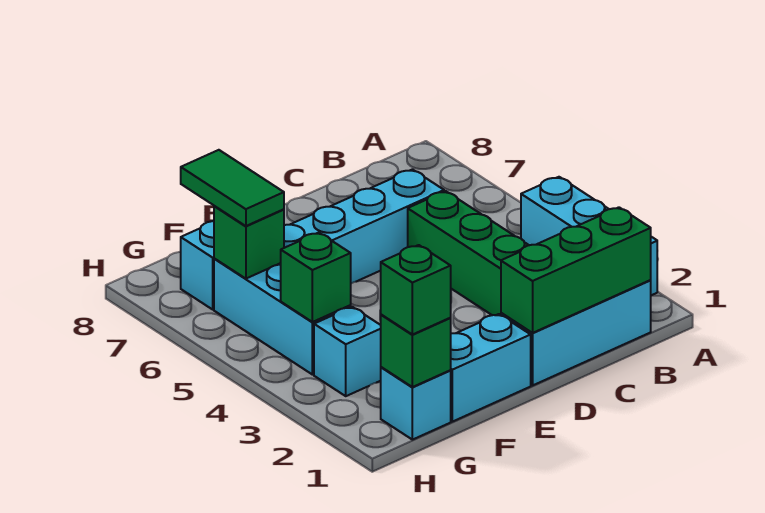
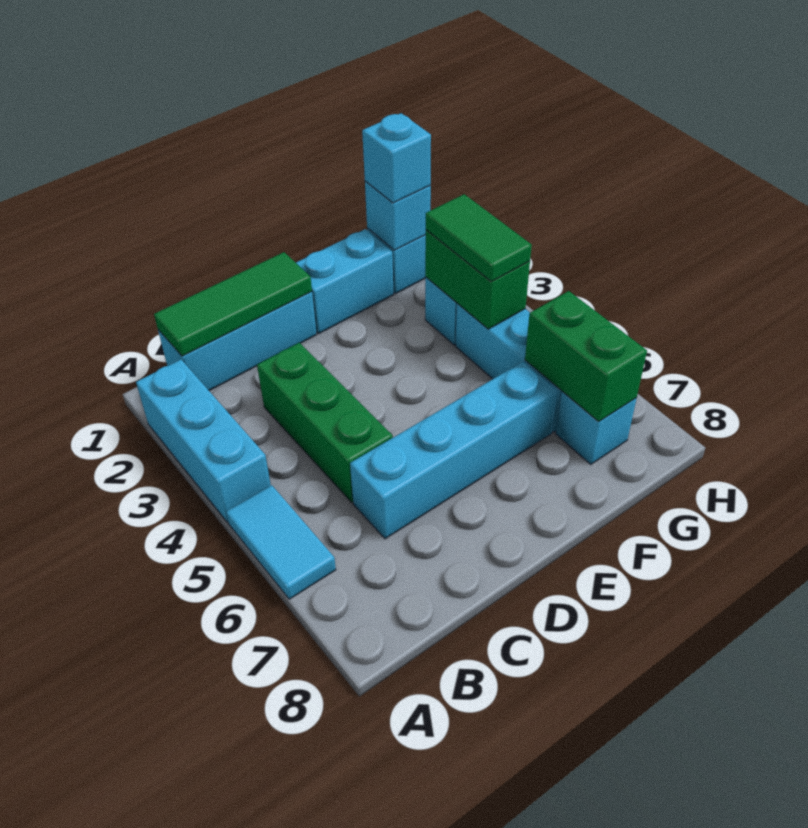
none -> cyan 1x2 tile [226,485,336,599]
green 1x3 brick [501,207,651,333] -> green 1x3 tile [154,252,312,356]
green 1x1 brick [381,315,451,387] -> cyan 1x1 brick [365,181,431,250]
green 1x1 brick [381,245,451,335] -> cyan 1x1 brick [362,113,431,203]
green 1x1 brick [281,233,351,322] -> green 1x2 brick [425,230,530,329]
green 1x1 brick [214,206,284,279] -> green 1x2 brick [525,291,647,421]
green 1x2 tile [181,150,284,226] -> green 1x2 tile moved to [426,194,532,281]

